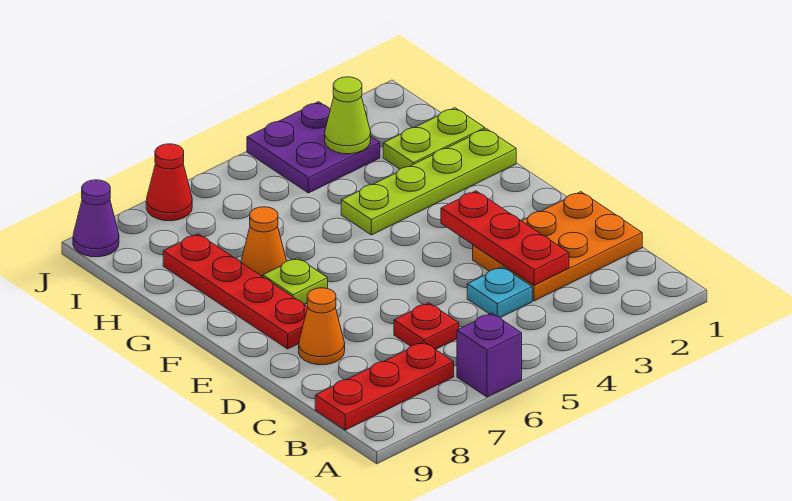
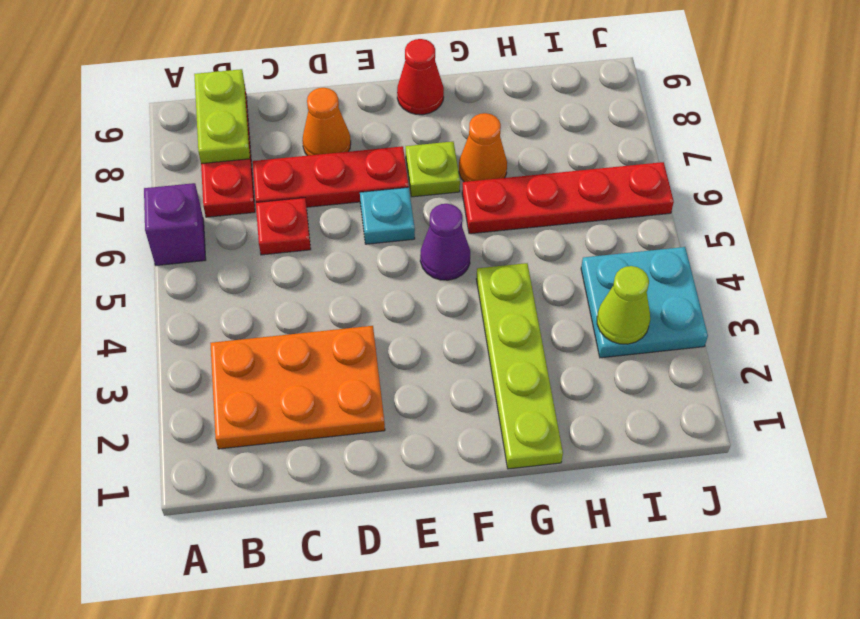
orange 2x3 plate [473,192,642,301] -> orange 2x3 plate turned to [210,326,385,449]
red 1x3 plate [441,191,569,285] -> red 1x3 plate moved to [253,146,409,207]
cyan 1x1 plate [467,267,532,318] -> cyan 1x1 plate moved to [360,187,415,244]
red 1x4 plate [163,234,308,349] -> red 1x4 plate moved to [462,162,674,234]
lime 1x2 plate [383,108,485,169] -> lime 1x2 plate moved to [194,69,250,164]
purple 2x2 plate [247,102,380,193] -> cyan 2x2 plate [581,247,708,358]
red 1x1 cone [146,144,192,221] -> red 1x1 cone moved to [397,39,444,115]
purple 1x1 cone [73,180,119,257] -> purple 1x1 cone moved to [420,204,470,280]

